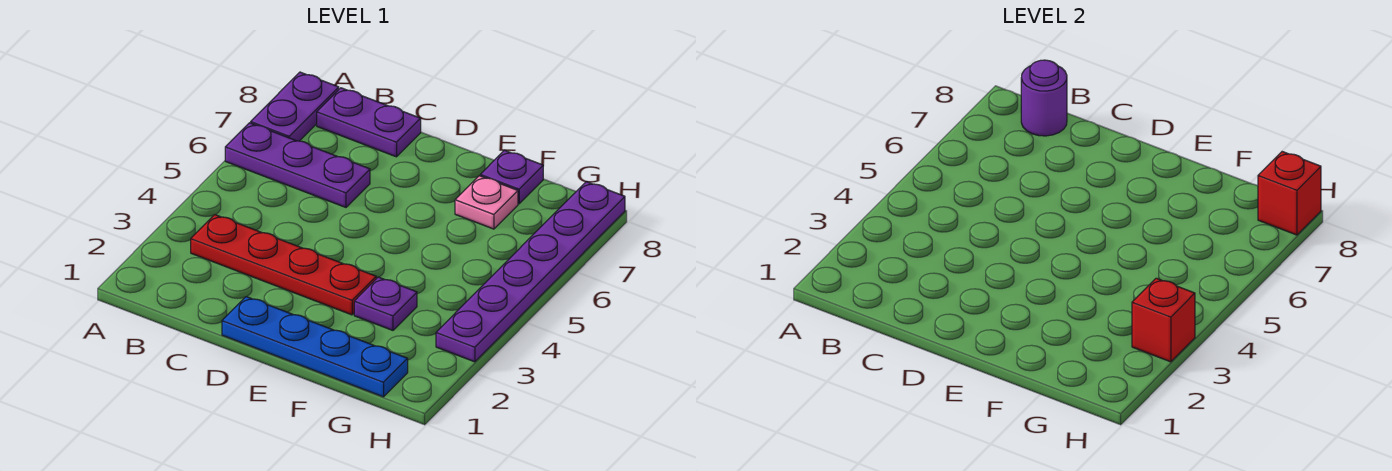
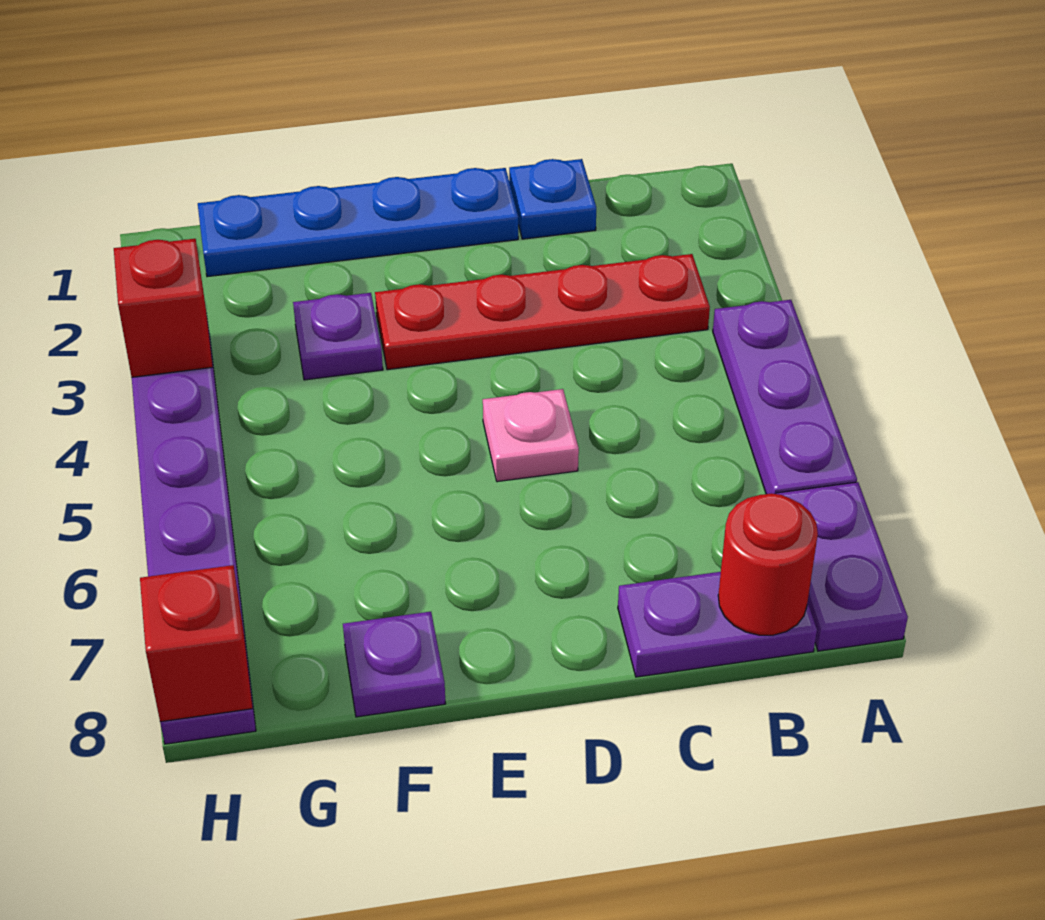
purple 1x3 plate [225,123,370,207] -> purple 1x3 plate turned to [713,300,857,494]
purple 1x1 round brick [1021,60,1067,136] -> red 1x1 round brick [718,493,818,635]
none -> blue 1x1 plate [509,159,596,239]
pink 1x1 plate [455,176,518,229] -> pink 1x1 plate moved to [483,389,579,482]

